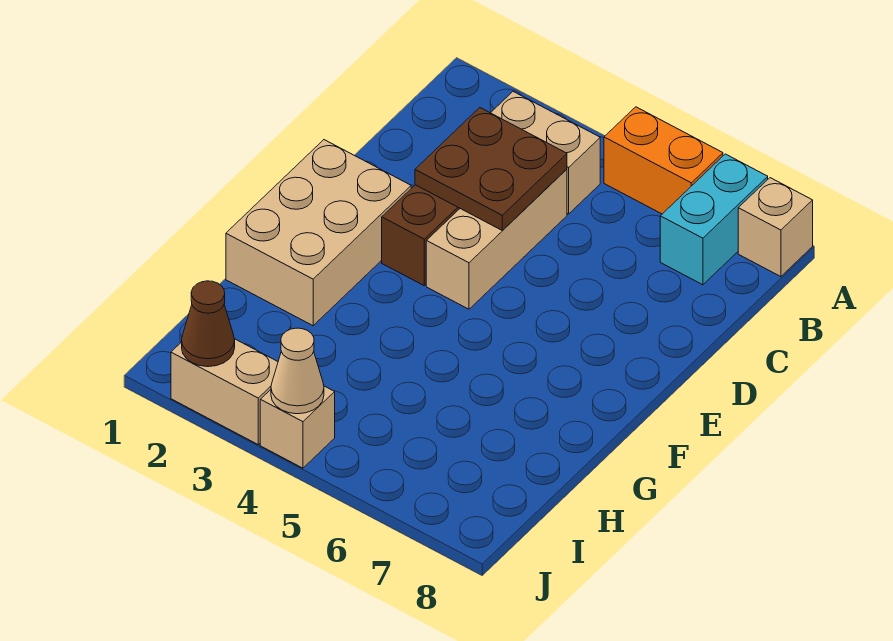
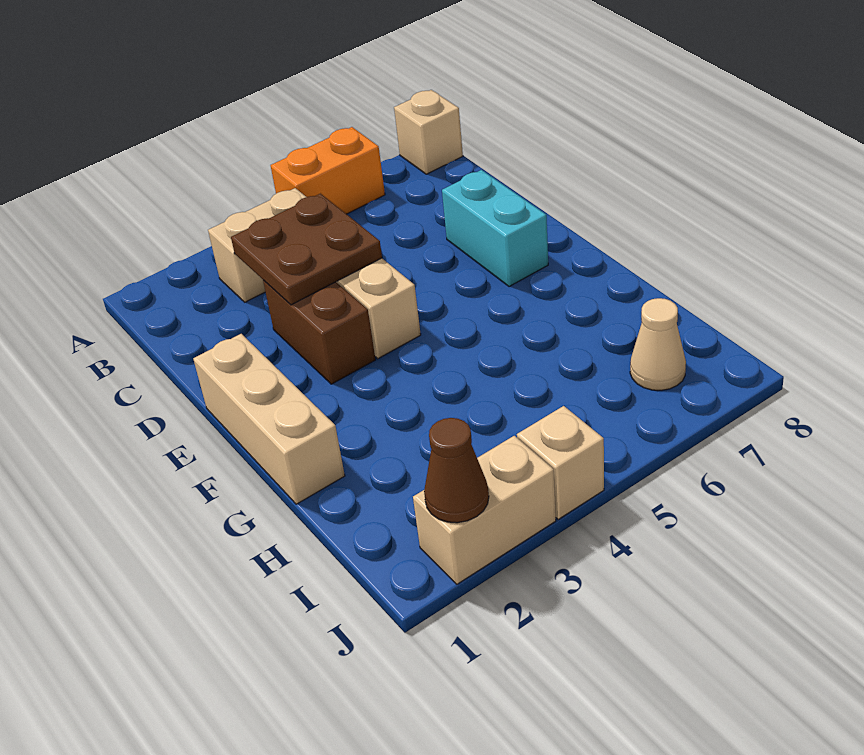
cyan 1x2 brick [660,154,768,285] -> cyan 1x2 brick moved to [442,170,548,287]
tan 2x3 brick [226,140,411,326] -> tan 1x3 brick [193,334,345,504]
tan 1x1 cone [271,328,324,414] -> tan 1x1 cone moved to [630,298,686,390]

